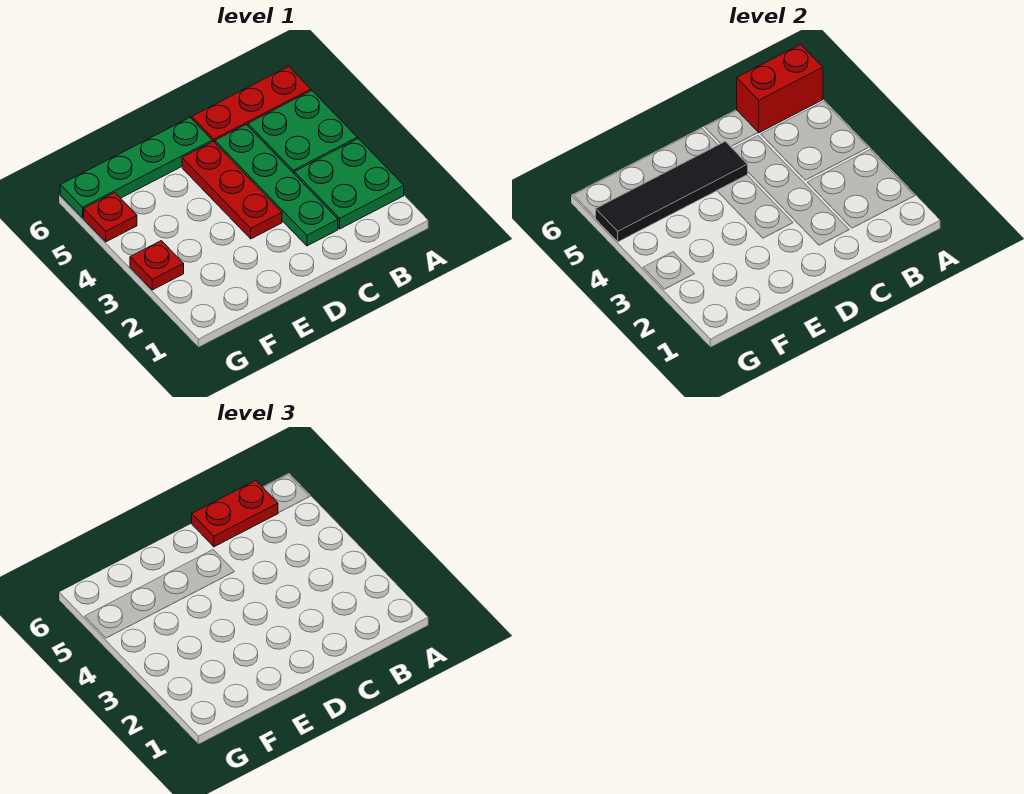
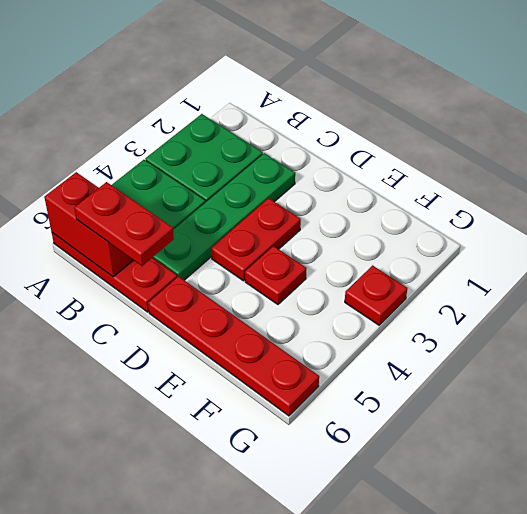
red 1x3 plate [182,141,282,239] -> red 1x2 plate [211,198,301,281]
black 1x4 tile [596,141,748,242] -> none
green 1x4 plate [60,118,212,218] -> red 1x4 plate [148,276,319,416]
red 1x1 plate [84,193,137,242] -> red 1x1 plate moved to [245,246,306,304]

